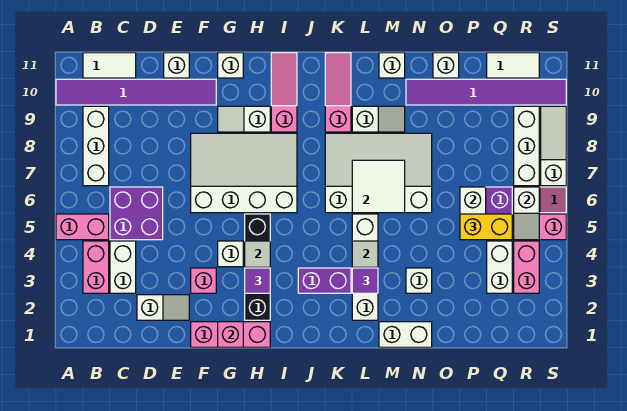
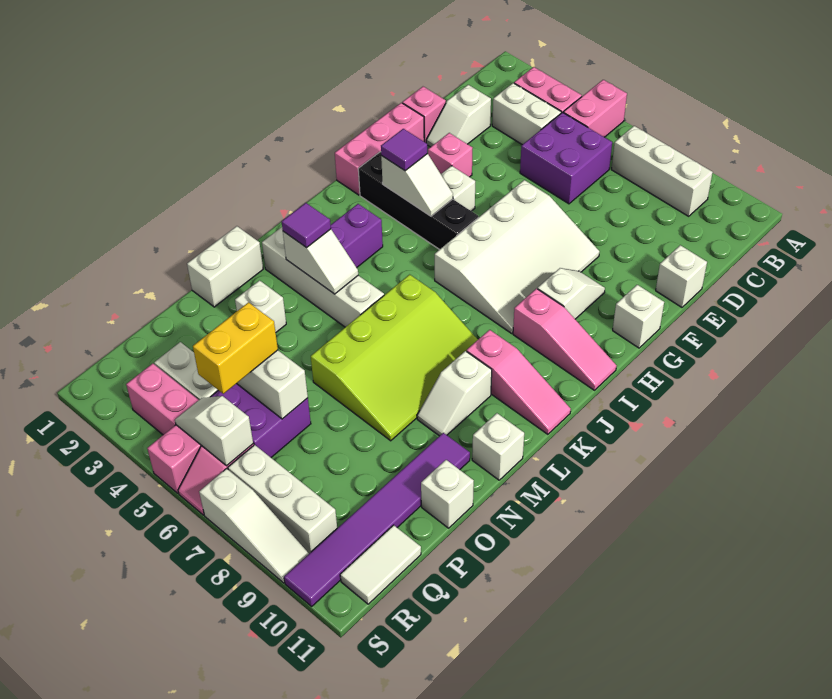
purple 1x6 tile [56,79,216,105] -> none
white 1x2 tile [83,53,136,78] -> none
pink 1x1 brick [218,322,243,347] -> pink 1x1 brick moved to [402,87,446,143]
white 3x4 slope [325,133,432,213] -> lime 3x4 slope [311,275,478,441]
white 2x2 tile [352,160,405,213] -> none

